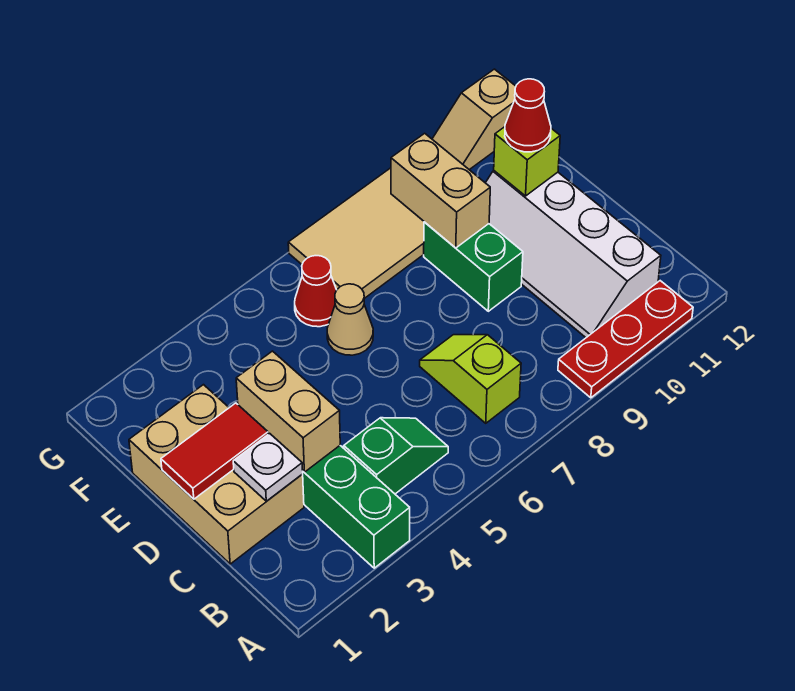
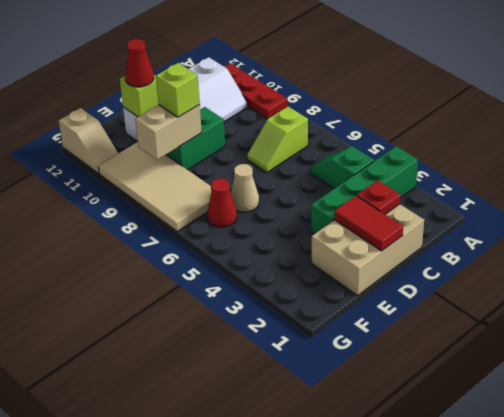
white 1x1 plate [233,433,303,501] -> red 1x1 plate [357,180,401,214]
tan 1x2 brick [236,351,340,472] -> none
none -> lime 1x1 brick [156,63,200,117]

